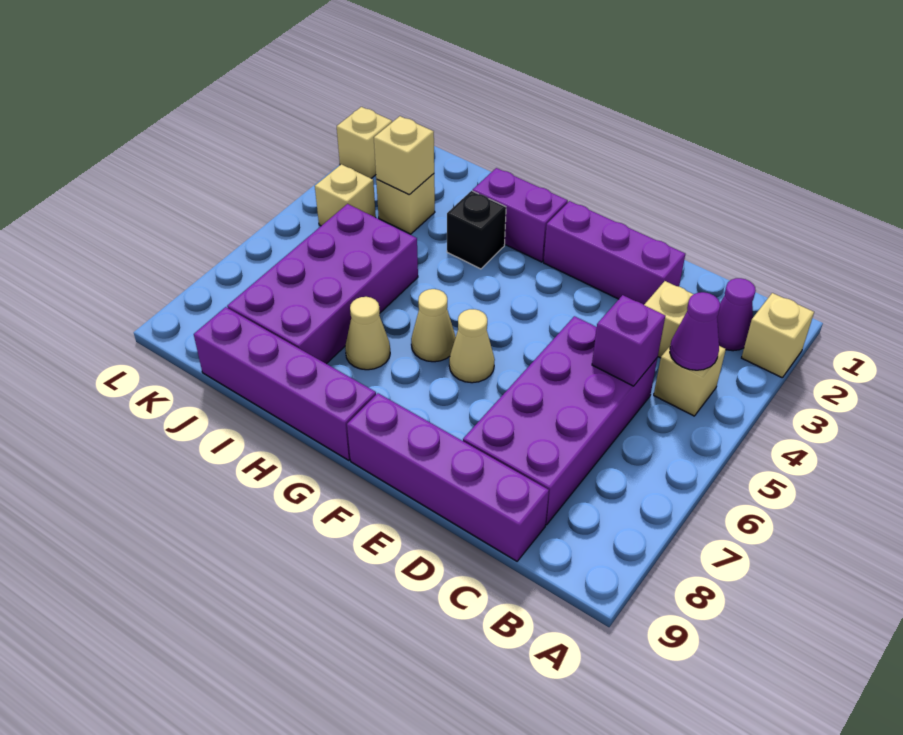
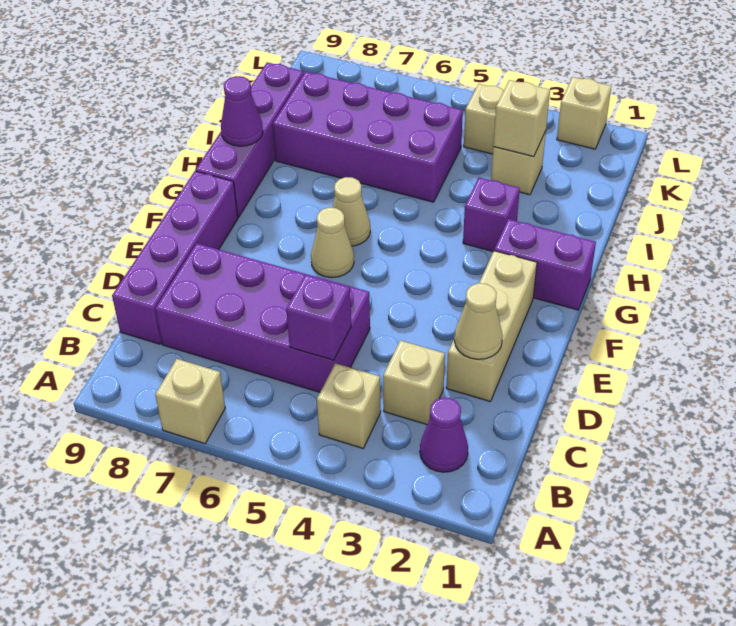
tan 1x1 brick [742,293,814,378] -> tan 1x1 brick moved to [155,359,225,444]
purple 1x1 cone [670,292,720,370] -> purple 1x1 cone moved to [221,76,263,146]
purple 1x3 brick [544,201,685,305] -> tan 1x3 brick [446,251,537,401]
purple 1x2 brick [473,168,568,262] -> purple 1x2 brick turned to [494,219,596,310]
black 1x1 brick [447,191,506,269] -> purple 1x1 brick [463,178,520,251]
tan 1x1 cone [345,297,390,370] -> tan 1x1 cone moved to [454,283,503,359]

